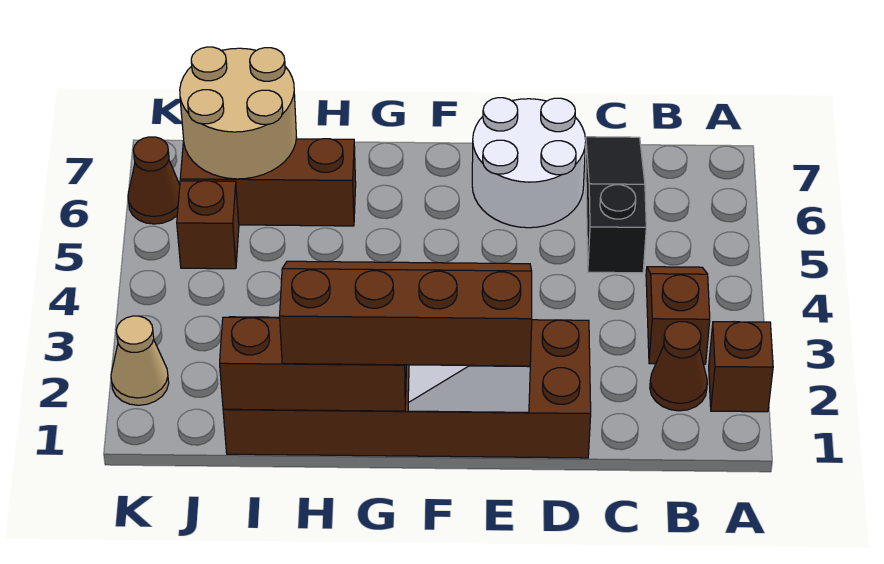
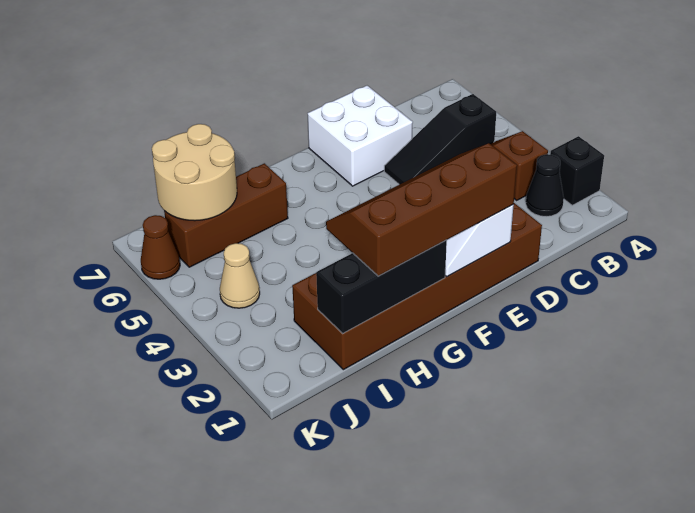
brown 1x1 brick [709,322,773,412] -> black 1x1 brick [550,136,604,205]
brown 1x1 cone [650,322,707,411] -> black 1x1 cone [526,154,564,217]
black 1x3 slope [585,137,646,273] -> black 1x3 slope turned to [384,94,496,185]
white 2x2 round brick [472,98,586,228] -> white 2x2 brick [308,86,413,186]
brown 1x3 brick [220,317,406,411] -> black 1x3 brick [316,240,447,334]
brown 1x1 brick [177,181,239,269] -> none
tan 1x1 cone [111,316,169,405] -> tan 1x1 cone moved to [220,243,260,308]

